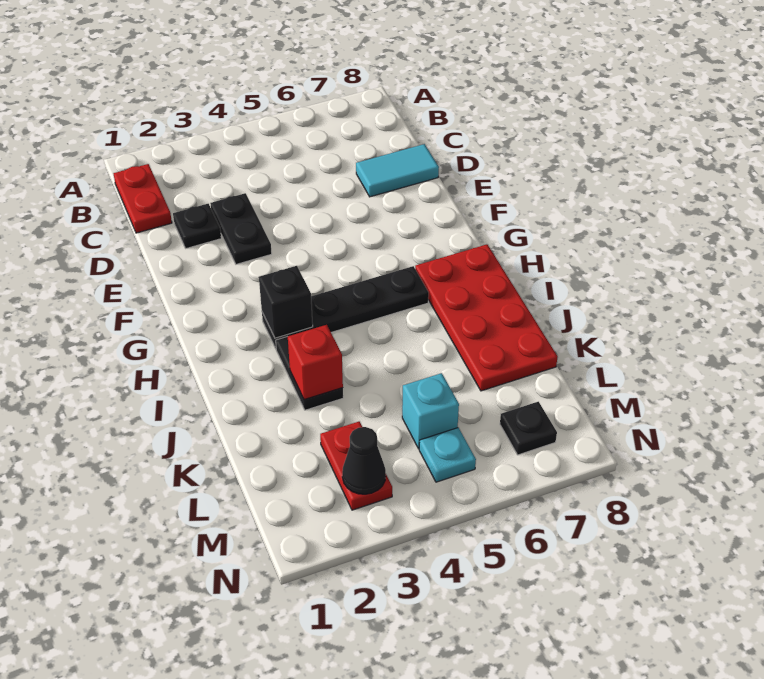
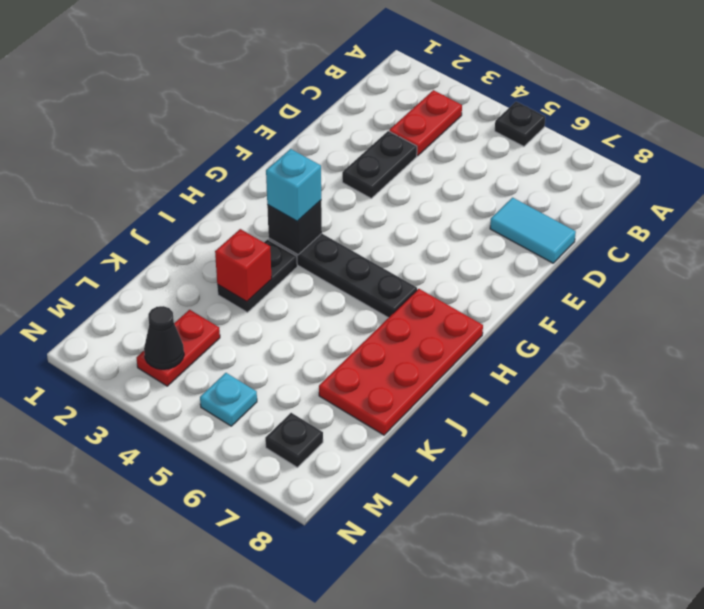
red 1x2 plate [113,164,172,233] -> red 1x2 plate moved to [389,90,462,156]
black 1x1 plate [173,204,221,248] -> black 1x1 plate moved to [495,102,545,147]
cyan 1x1 brick [402,373,459,449] -> cyan 1x1 brick moved to [266,149,321,221]

